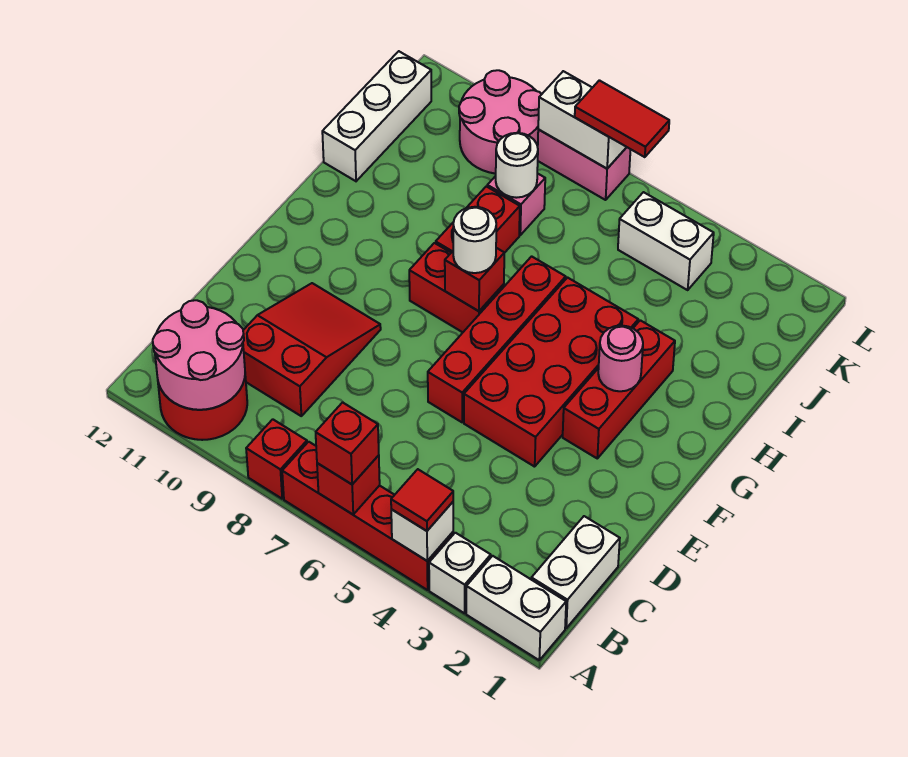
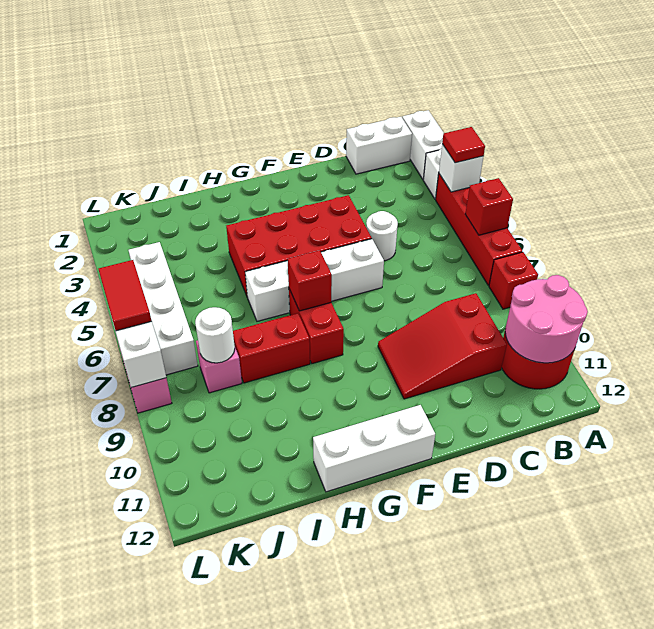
red 1x1 brick [316,402,379,484] -> none
red 1x4 brick [428,256,566,422] -> white 1x4 brick [245,239,384,321]
red 1x3 brick [563,320,675,458] -> none
pink 1x1 round brick [598,325,643,391] -> none
white 1x1 round brick [453,207,496,273] -> white 1x1 round brick moved to [366,211,398,261]
white 1x3 brick [322,51,431,181] -> white 1x3 brick moved to [313,405,435,492]
white 1x2 brick [618,192,714,290] -> white 1x4 brick [128,242,198,375]
pink 2x2 round brick [459,70,542,174] -> none

